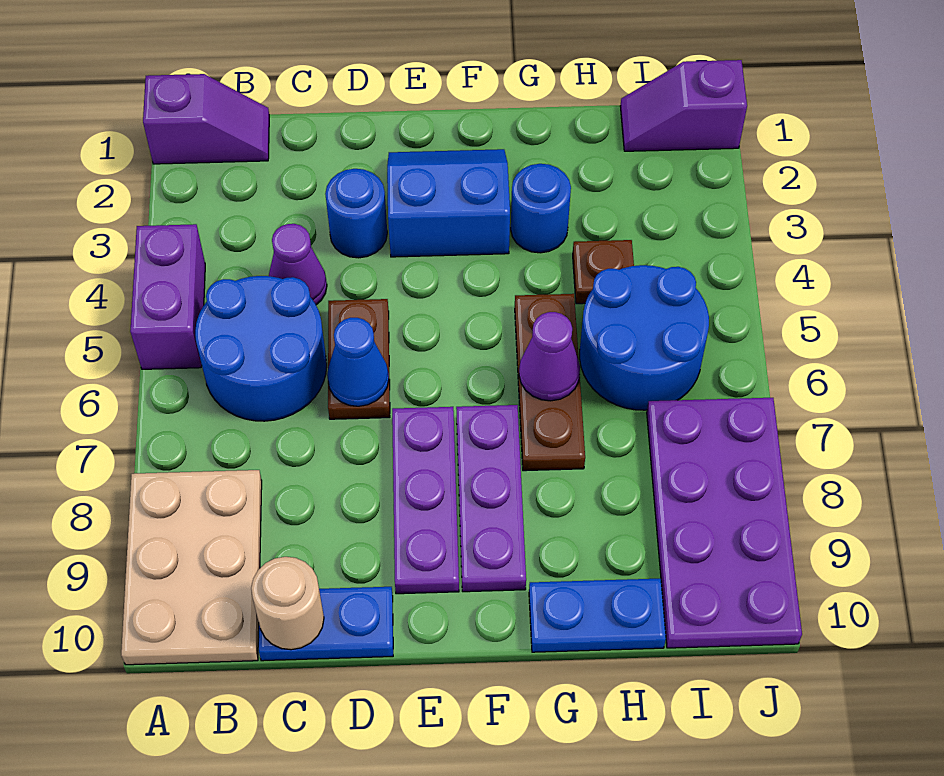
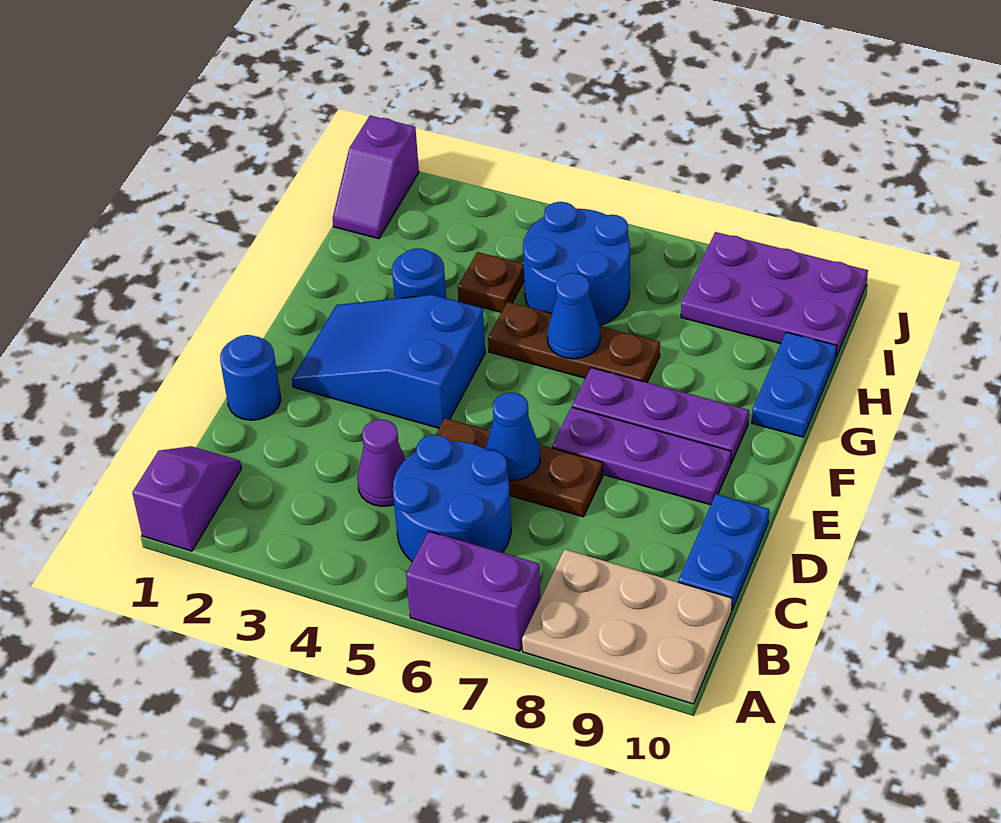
purple 1x2 brick [130,224,205,369] -> purple 1x2 brick moved to [406,531,540,651]
tan 1x1 round brick [251,557,324,650] -> none
blue 1x1 round brick [325,169,387,258] -> blue 1x1 round brick moved to [220,335,281,420]
brown 1x2 plate [328,299,390,419] -> brown 1x3 plate [436,418,603,517]
blue 2x2 slope [387,149,510,257] -> blue 2x3 slope [292,295,485,428]
purple 1x1 cone [519,312,580,401] -> blue 1x1 cone [547,273,600,359]
purple 2x4 plate [647,398,802,648] -> purple 2x3 plate [681,232,868,357]

